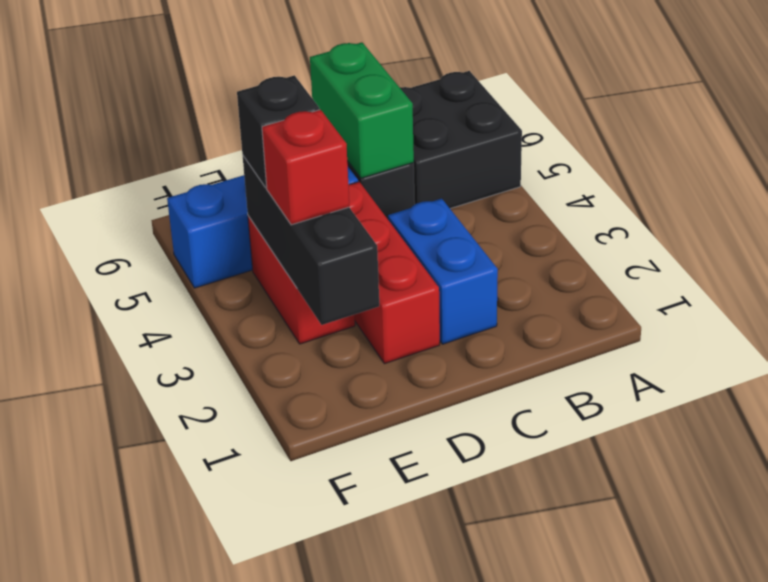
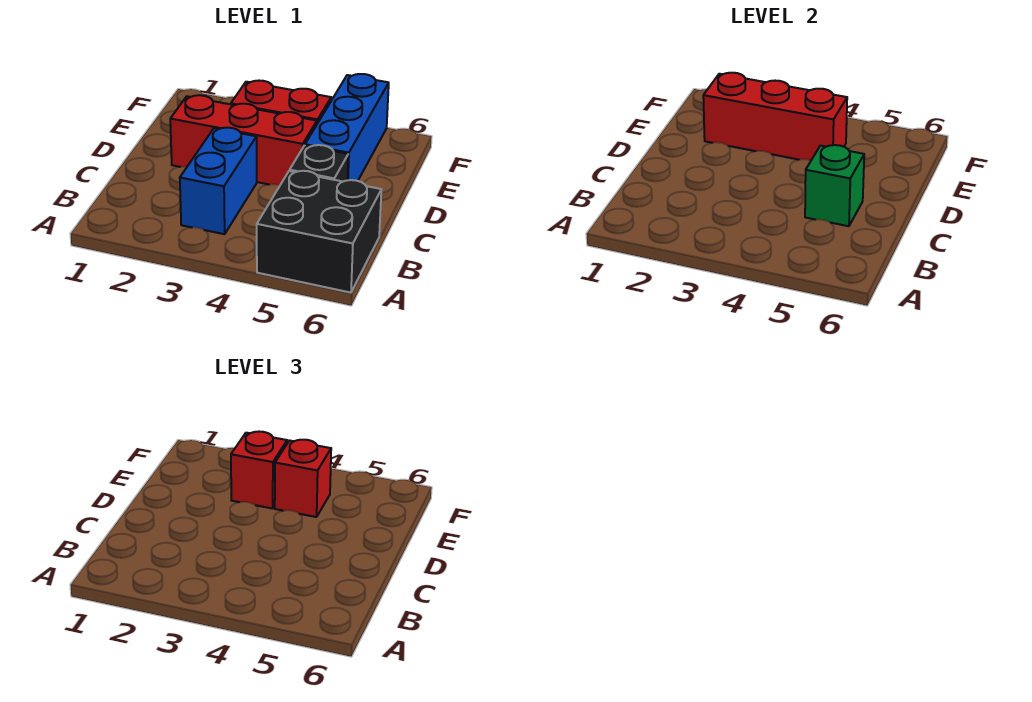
blue 1x2 brick [388,199,498,344] -> blue 1x2 brick turned to [180,128,257,234]
green 1x2 brick [310,42,414,178] -> green 1x1 brick [805,145,864,226]
black 1x3 brick [243,156,379,325] -> red 1x3 brick [703,73,847,160]
black 1x1 brick [237,75,319,188] -> red 1x1 brick [275,440,331,517]

